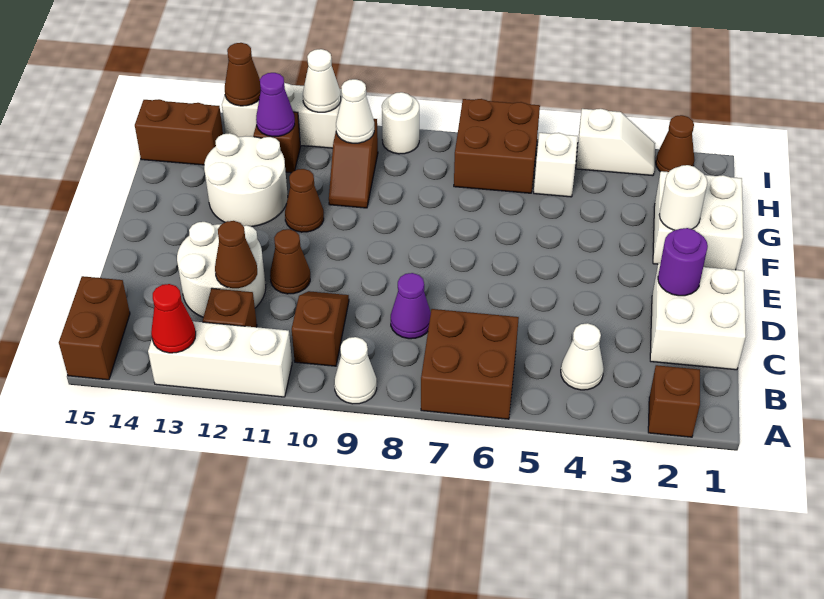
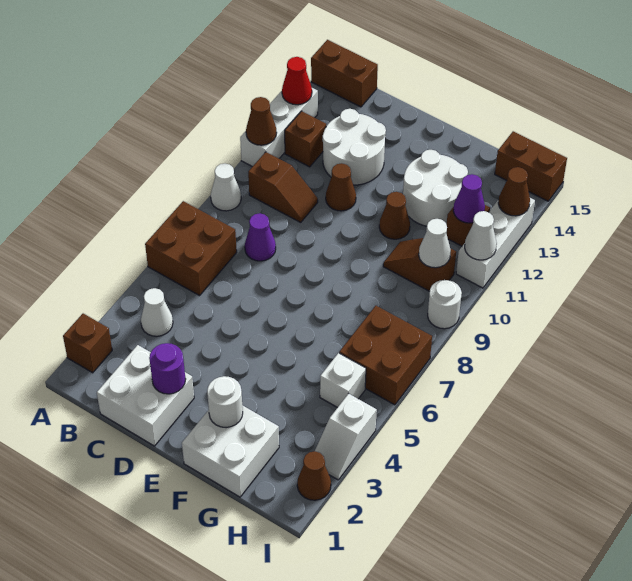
brown 1x1 cone [215,221,257,288] -> brown 1x1 cone moved to [246,97,277,145]
brown 1x2 brick [135,99,223,165] -> brown 1x2 brick turned to [495,131,567,201]

